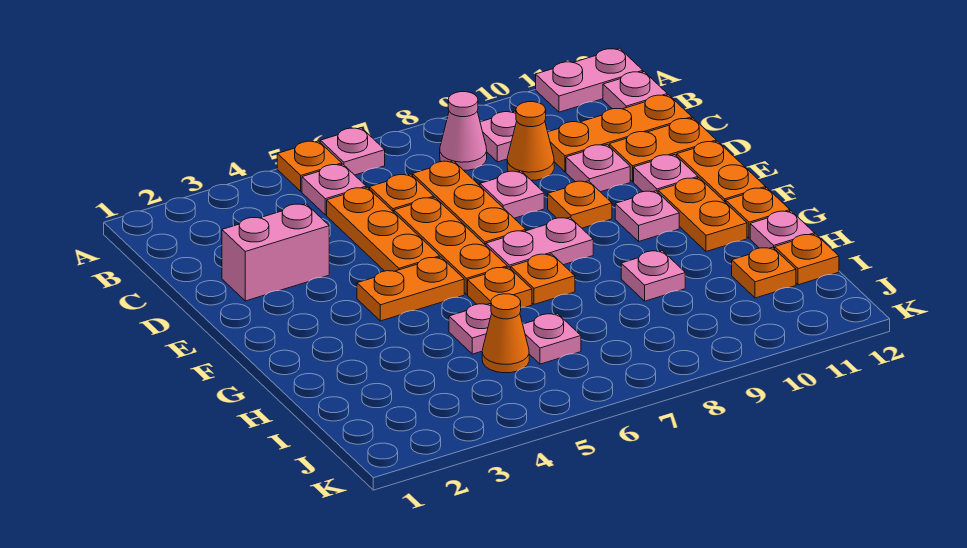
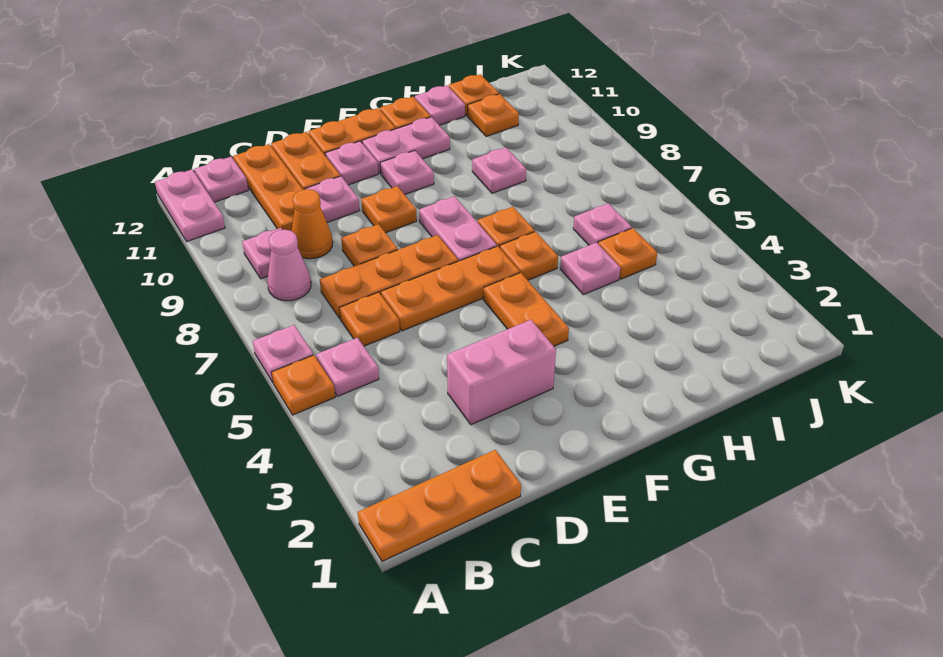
orange 1x3 plate [327,187,440,271] -> orange 1x3 plate moved to [358,450,521,561]
pink 1x2 brick [222,204,329,301] -> pink 1x2 brick turned to [447,320,556,425]
pink 1x1 plate [480,171,544,218] -> orange 1x1 plate [341,224,398,266]
orange 1x2 plate [658,178,747,252] -> pink 1x2 plate [362,117,450,174]
orange 1x1 cone [482,294,529,373] -> orange 1x1 plate [598,228,657,279]

